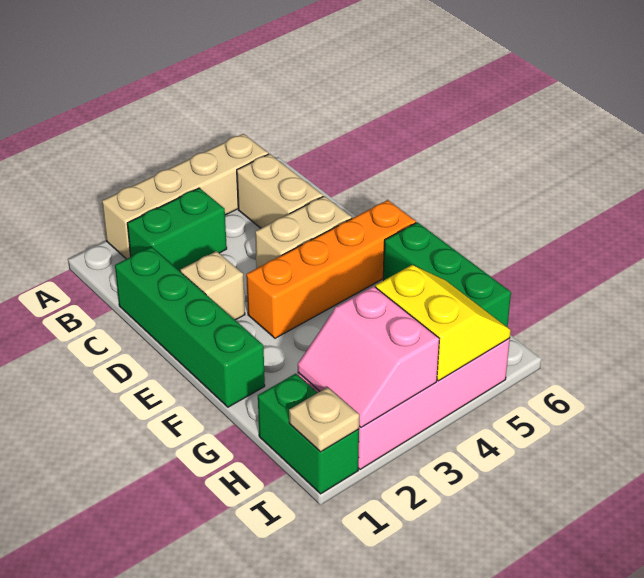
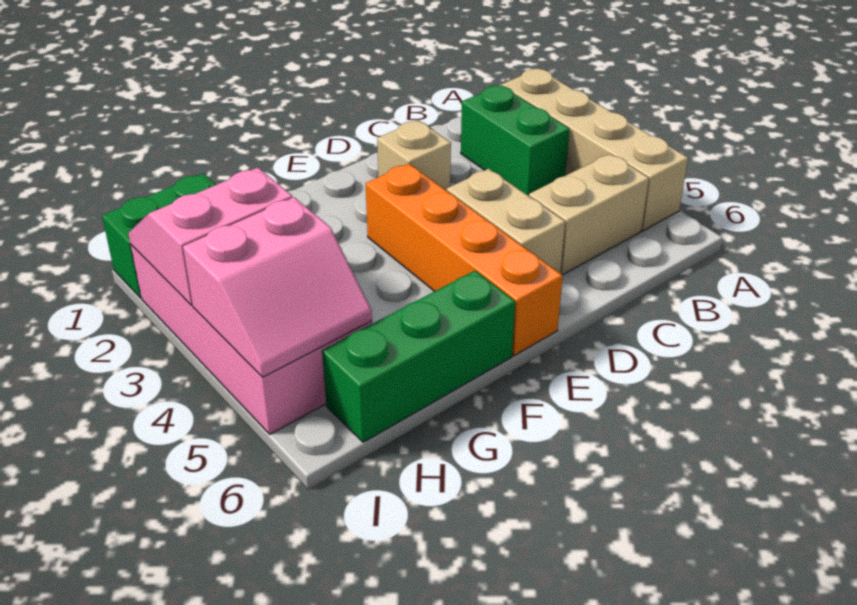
green 1x4 brick [115,247,265,407] -> none
yellow 2x2 slope [375,265,511,381] -> pink 2x2 slope [183,197,372,377]
tan 1x1 plate [289,387,359,452] -> none

